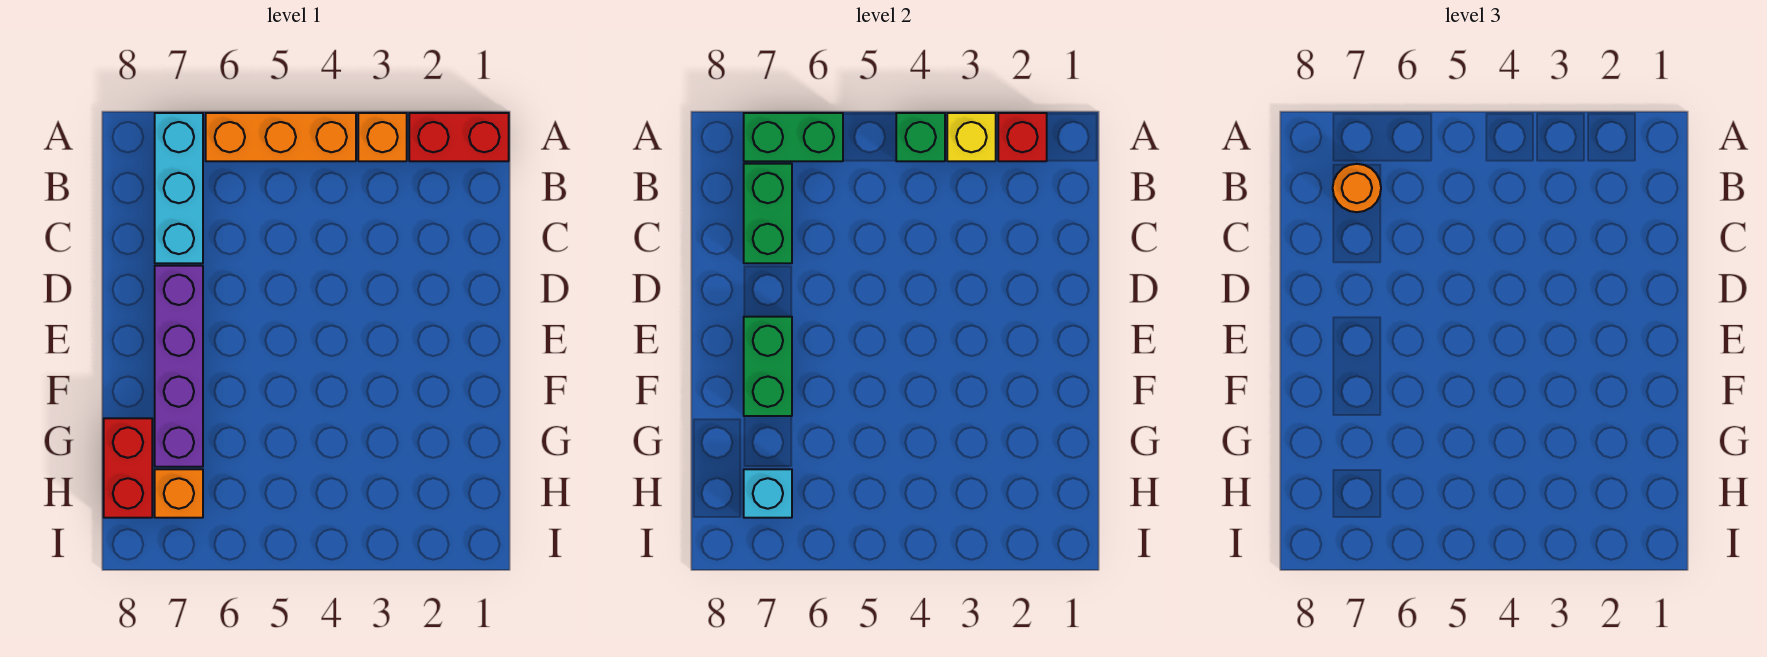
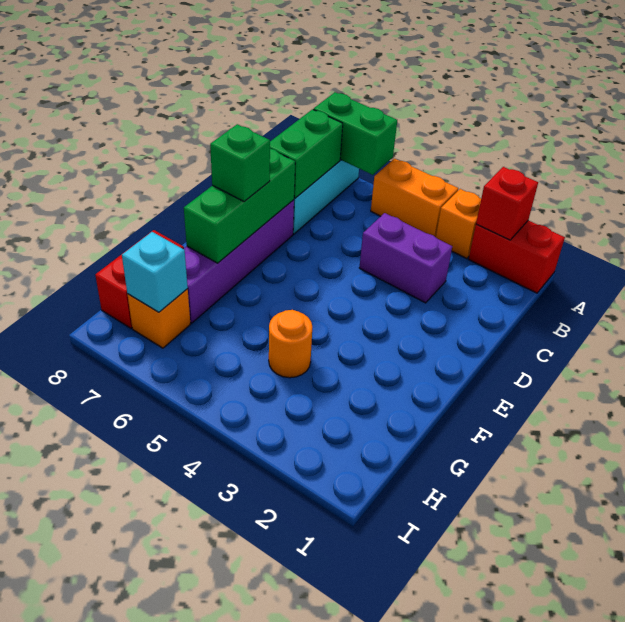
yellow 1x1 brick [947,113,996,161] -> none
orange 1x3 brick [206,113,356,161] -> orange 1x2 brick [371,159,458,237]
green 1x1 brick [896,113,945,161] -> green 1x1 brick moved to [210,124,270,201]
orange 1x1 round brick [1333,164,1381,212] -> orange 1x1 round brick moved to [269,310,312,378]
none -> purple 1x2 brick [359,213,452,303]
green 1x2 brick [744,317,792,416] -> green 1x3 brick [184,149,295,263]

